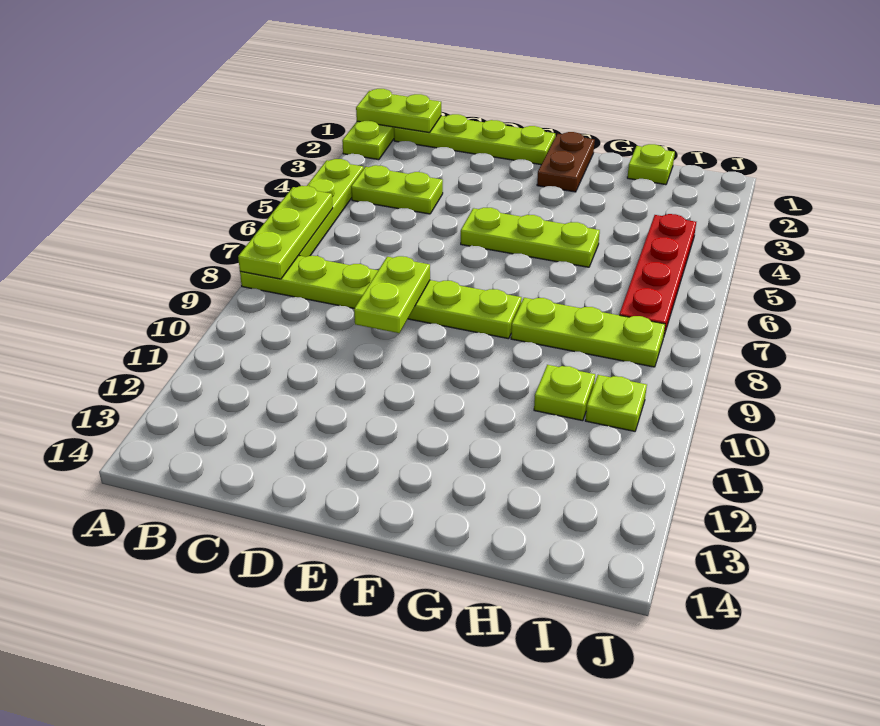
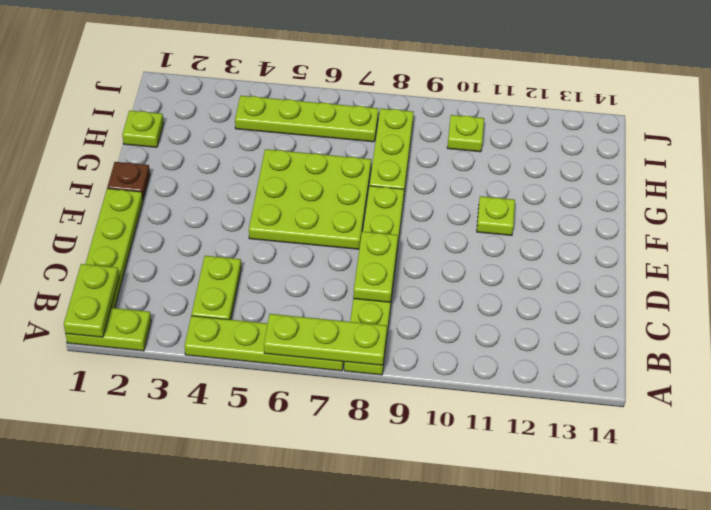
lime 1x2 plate [354,256,430,333] -> lime 1x2 plate turned to [353,231,398,302]
lime 1x3 plate [461,208,600,267] -> lime 3x3 plate [249,149,371,249]
brown 1x2 plate [537,132,595,192] -> brown 1x1 plate [107,162,150,199]
lime 1x1 plate [534,365,595,421] -> lime 1x1 plate moved to [477,196,515,235]
red 1x4 plate [619,214,696,335] -> lime 1x4 plate [235,96,378,142]

